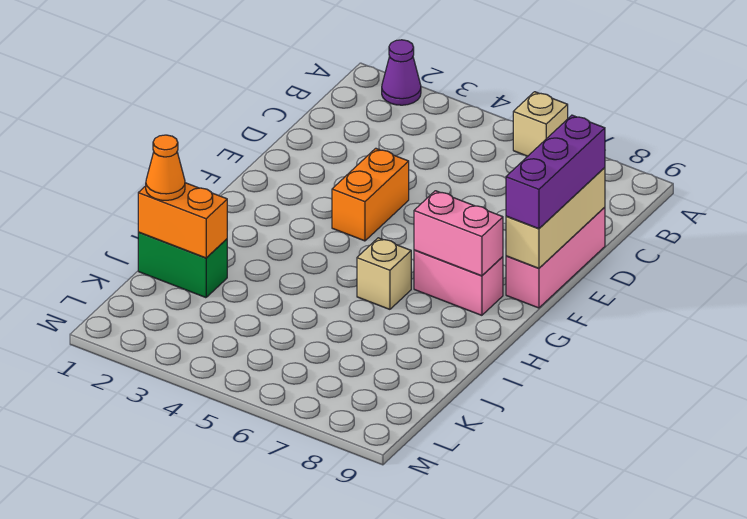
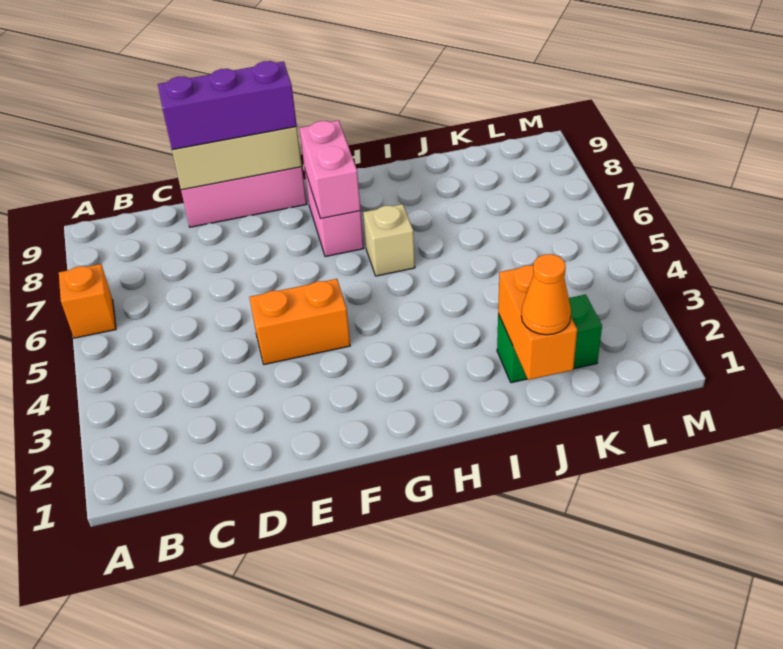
purple 1x1 cone [382,40,421,105] -> none
tan 1x1 brick [513,92,568,156] -> orange 1x1 brick [59,264,116,338]
green 1x2 brick [138,232,227,298] -> green 1x2 brick turned to [497,295,602,383]

